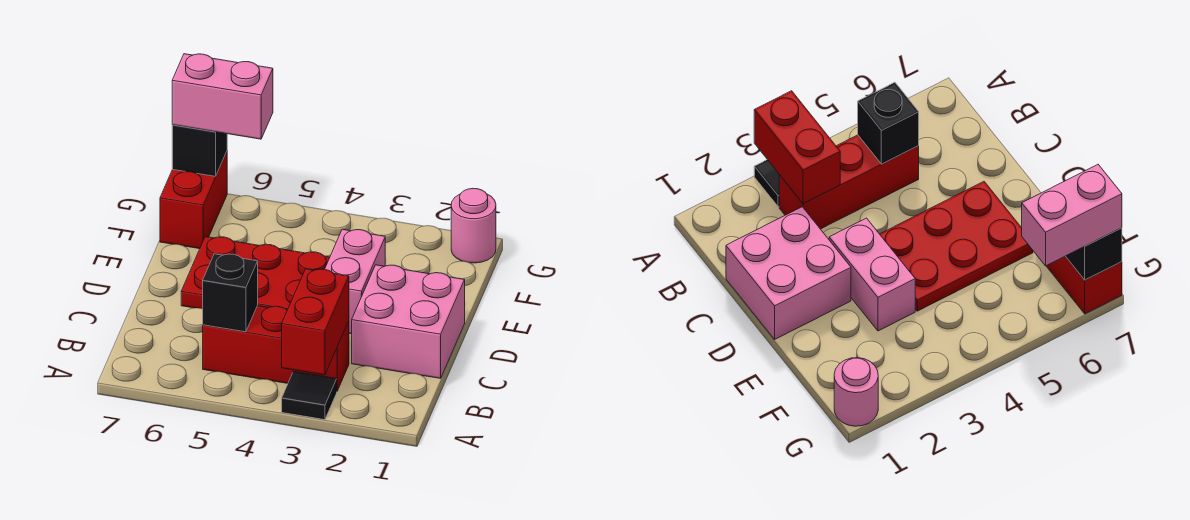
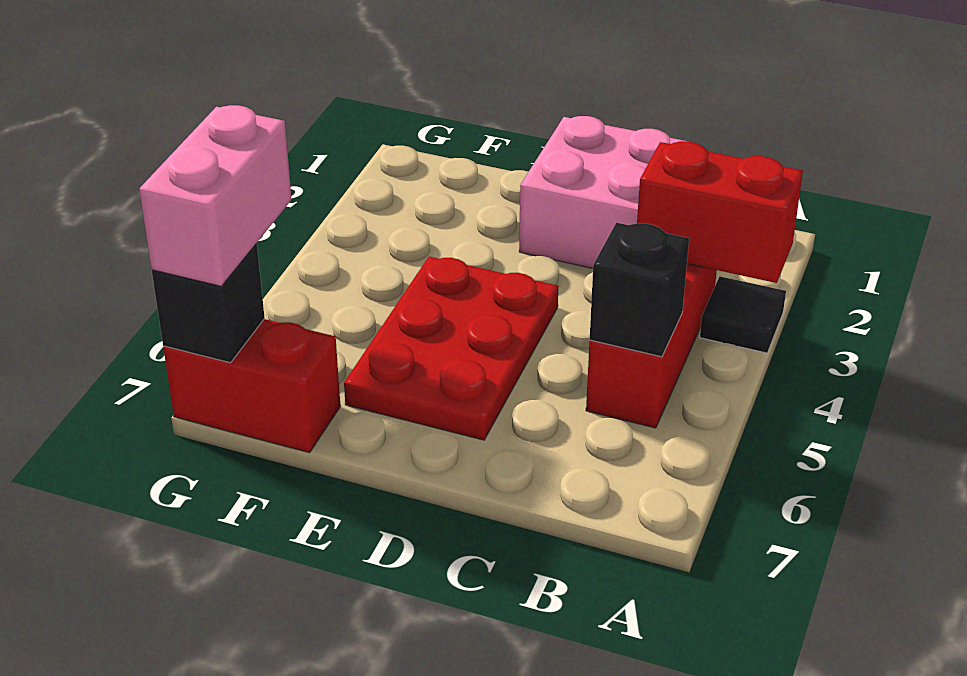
pink 1x2 brick [325,229,385,334] -> none
pink 1x1 round brick [451,188,496,263] -> none

